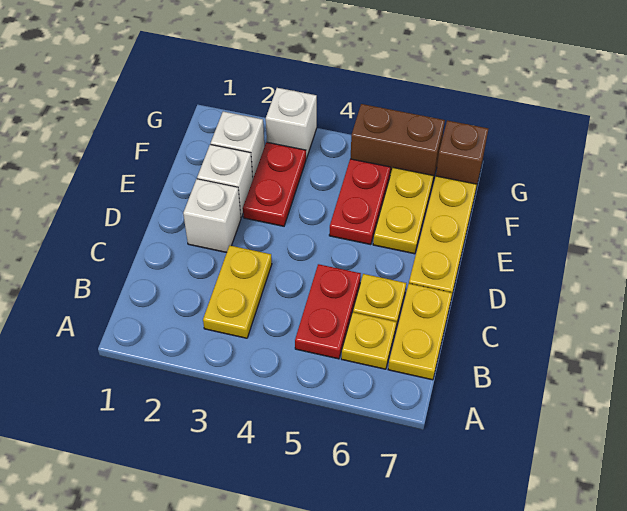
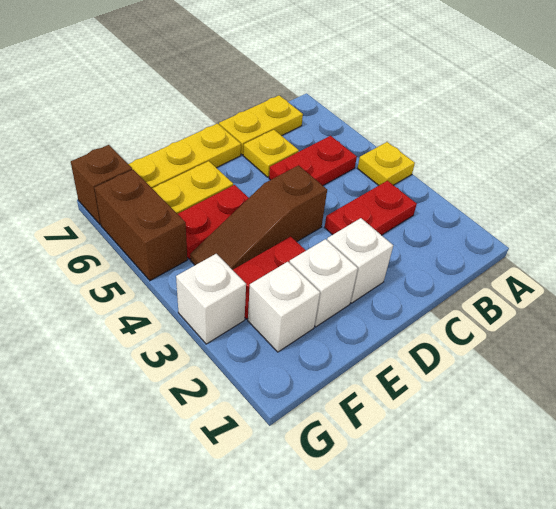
yellow 1x2 plate [203,246,272,338] -> red 1x2 plate [325,181,417,235]
yellow 1x1 plate [341,312,396,369] -> yellow 1x1 plate moved to [357,142,415,186]
none -> brown 1x3 slope [190,166,327,270]

